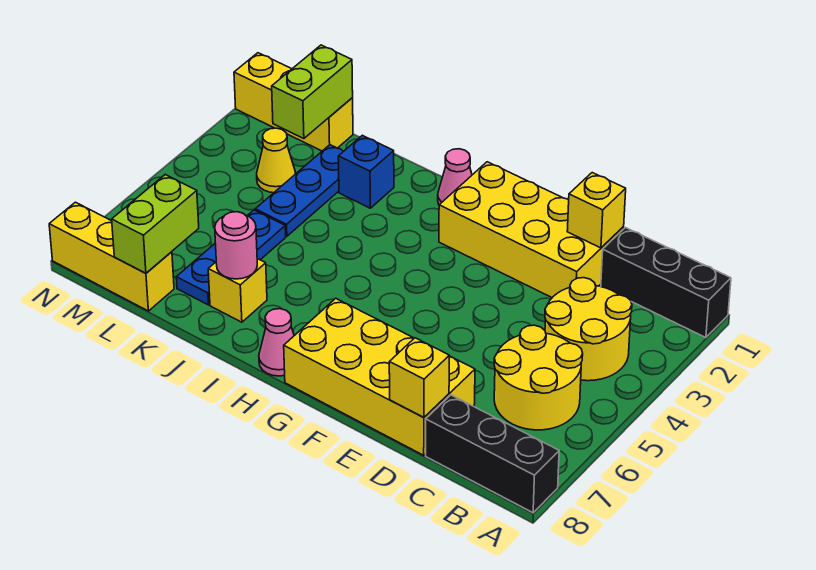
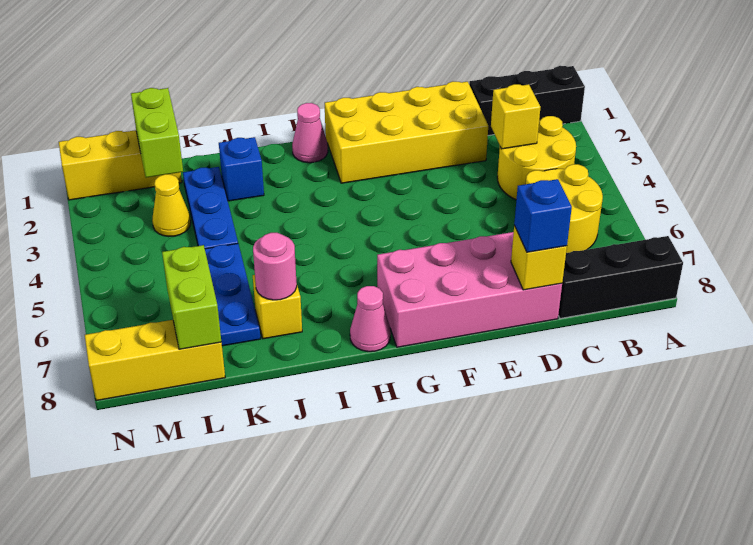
yellow 1x1 brick [567,173,626,248] -> yellow 1x1 brick moved to [491,84,540,149]
yellow 2x4 brick [284,298,475,455] -> pink 2x4 brick [377,232,562,347]
none -> blue 1x1 brick [514,179,572,252]

